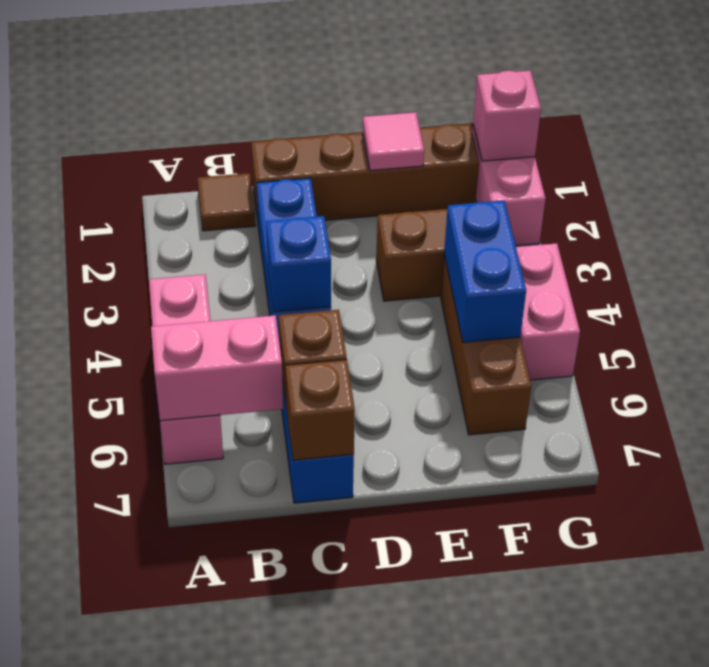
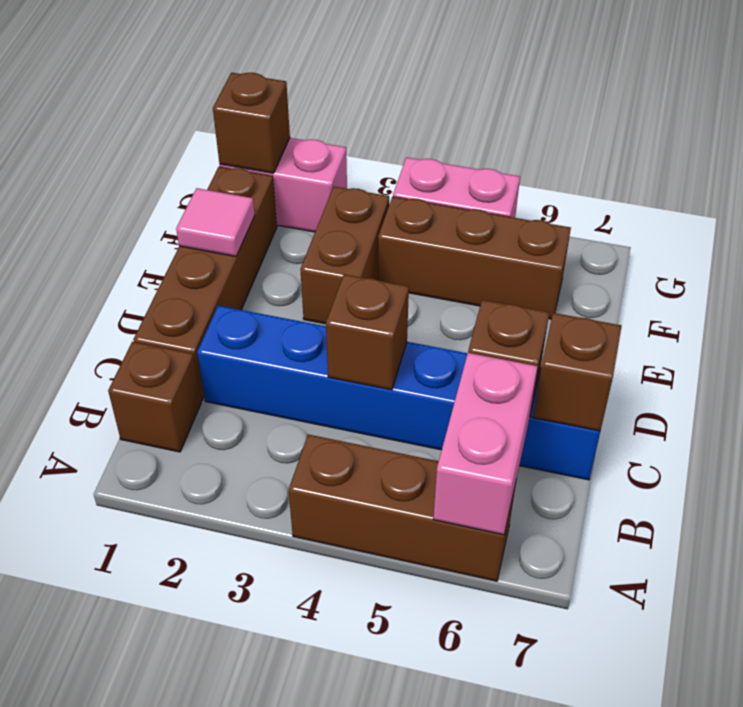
pink 1x3 brick [149,274,223,464] -> brown 1x3 brick [289,434,516,581]
brown 1x1 tile [198,173,255,231] -> brown 1x1 brick [108,342,201,452]
blue 1x1 brick [266,216,331,312] -> brown 1x1 brick [326,274,409,390]
blue 1x2 brick [444,201,526,342] -> none
pink 1x1 brick [473,71,541,161] -> brown 1x1 brick [213,73,290,173]

